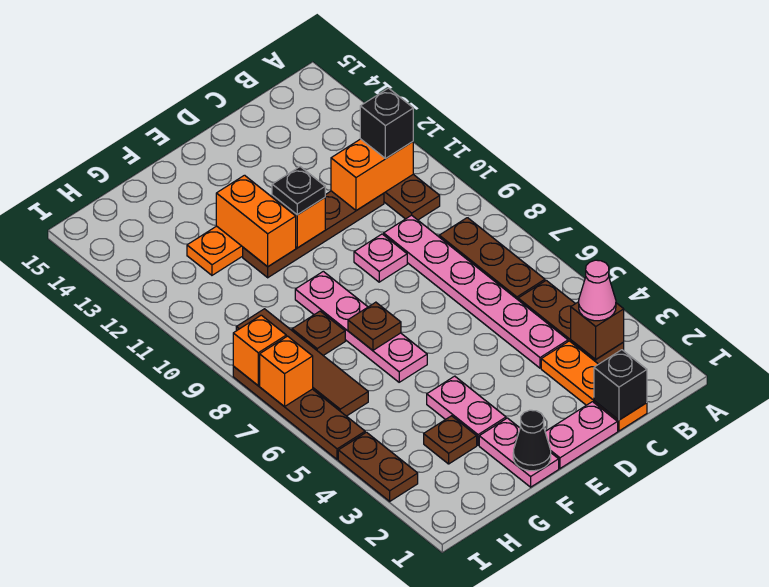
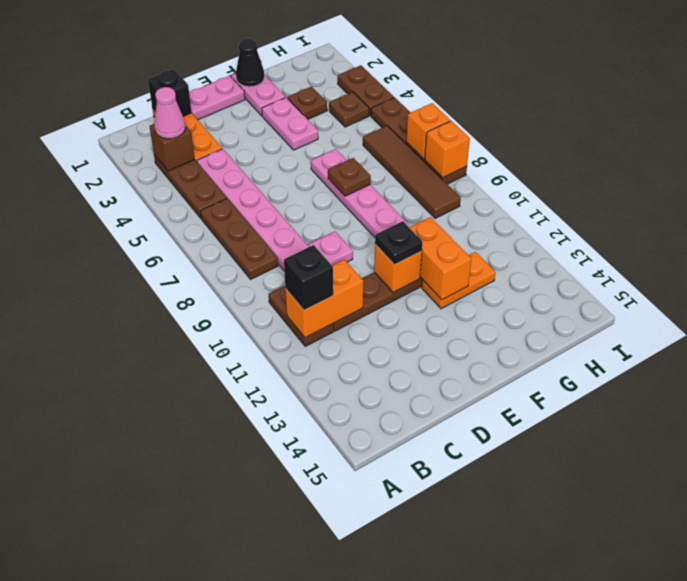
brown 1x1 plate [292,311,345,356] -> brown 1x1 plate moved to [329,92,369,127]

